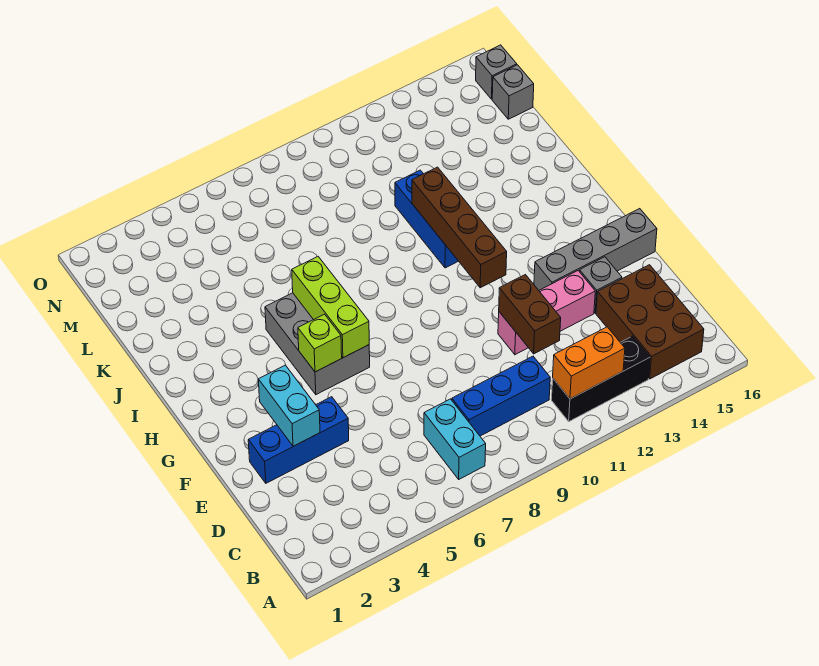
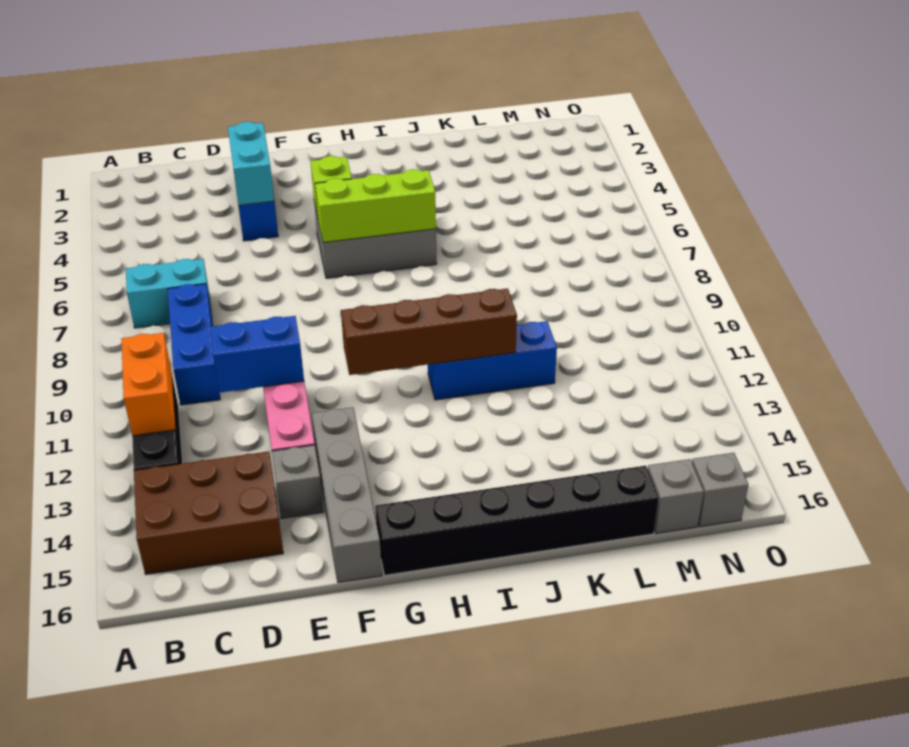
brown 1x2 brick [499,275,561,354] -> blue 1x2 brick [210,316,304,393]
cyan 1x2 brick [258,365,320,446] -> cyan 1x2 brick turned to [228,122,274,205]
none -> black 1x6 brick [375,466,659,575]

